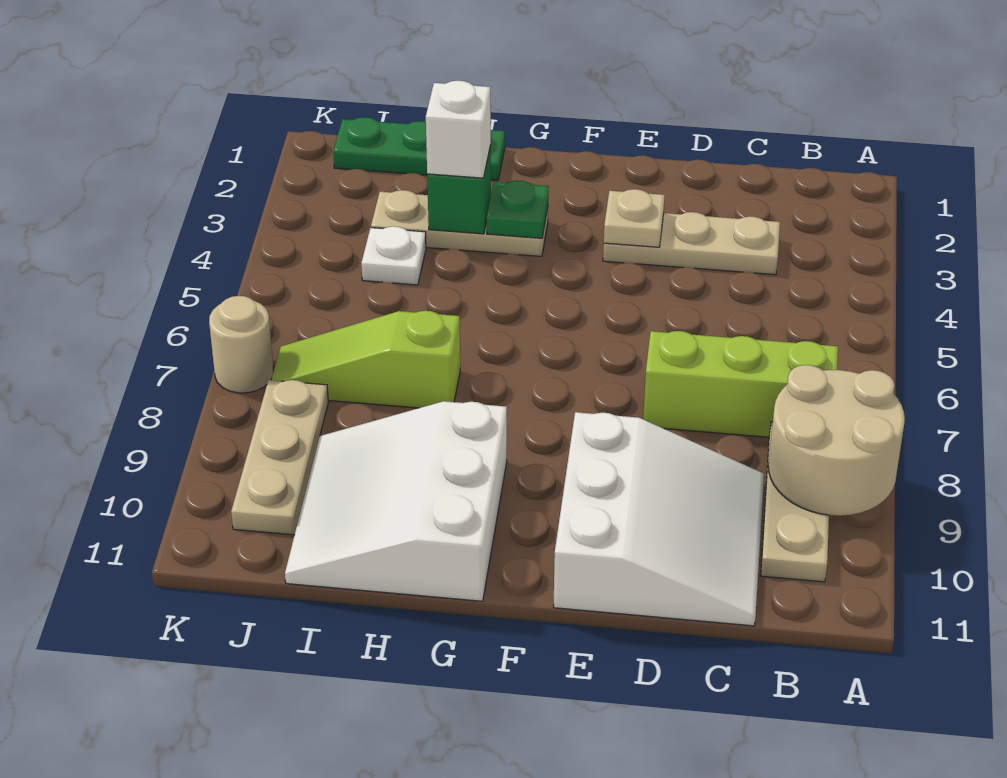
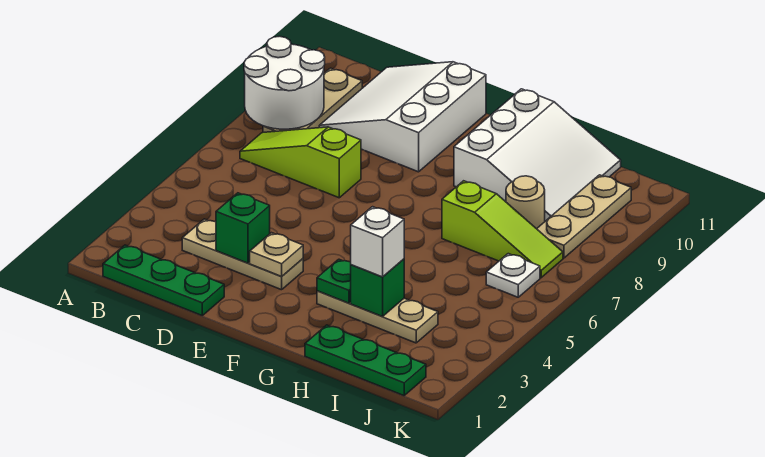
tan 2x2 round brick [768,365,905,516] -> white 2x2 round brick [244,36,325,129]
none -> green 1x3 plate [103,245,224,315]
lime 1x3 brick [643,331,838,437] -> lime 1x3 slope [240,127,361,198]
none -> green 1x1 brick [216,193,270,263]
white 1x1 plate [361,226,426,285] -> white 1x1 plate moved to [486,254,540,297]
tan 1x1 round brick [209,296,273,393] -> tan 1x1 round brick moved to [506,176,545,229]

